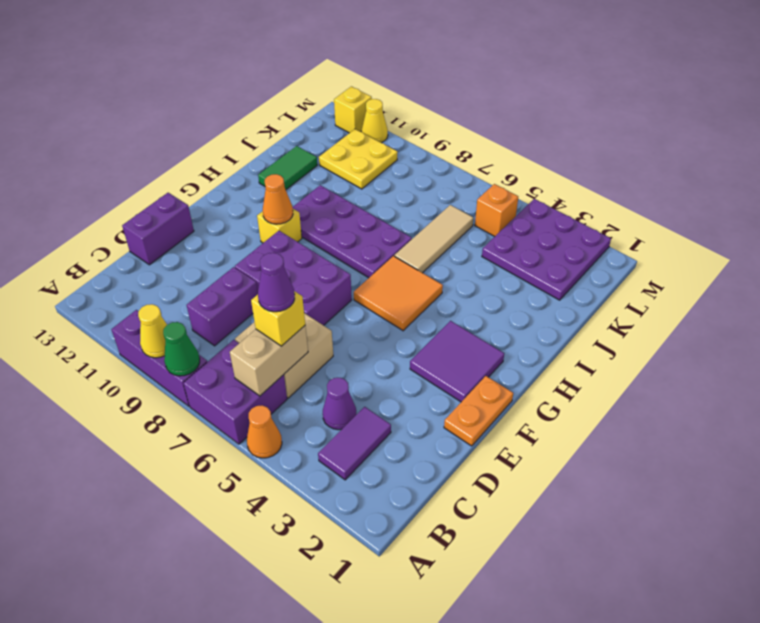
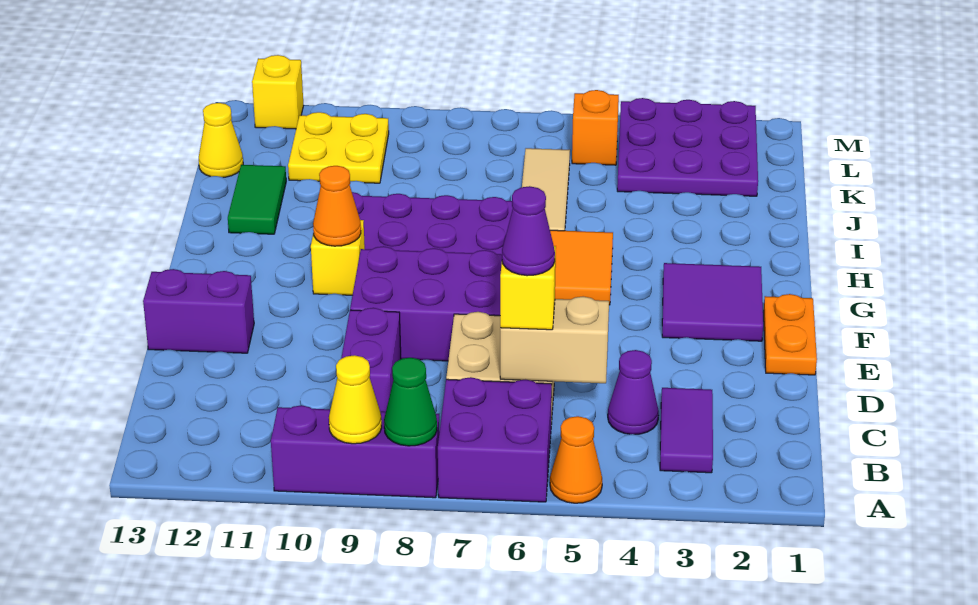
tan 1x2 brick [230,326,308,396] -> tan 1x2 brick turned to [500,296,609,383]
purple 1x2 brick [122,193,194,265] -> purple 1x2 brick turned to [143,269,254,353]
yellow 1x1 cone [361,99,388,143] -> yellow 1x1 cone moved to [199,103,243,177]

